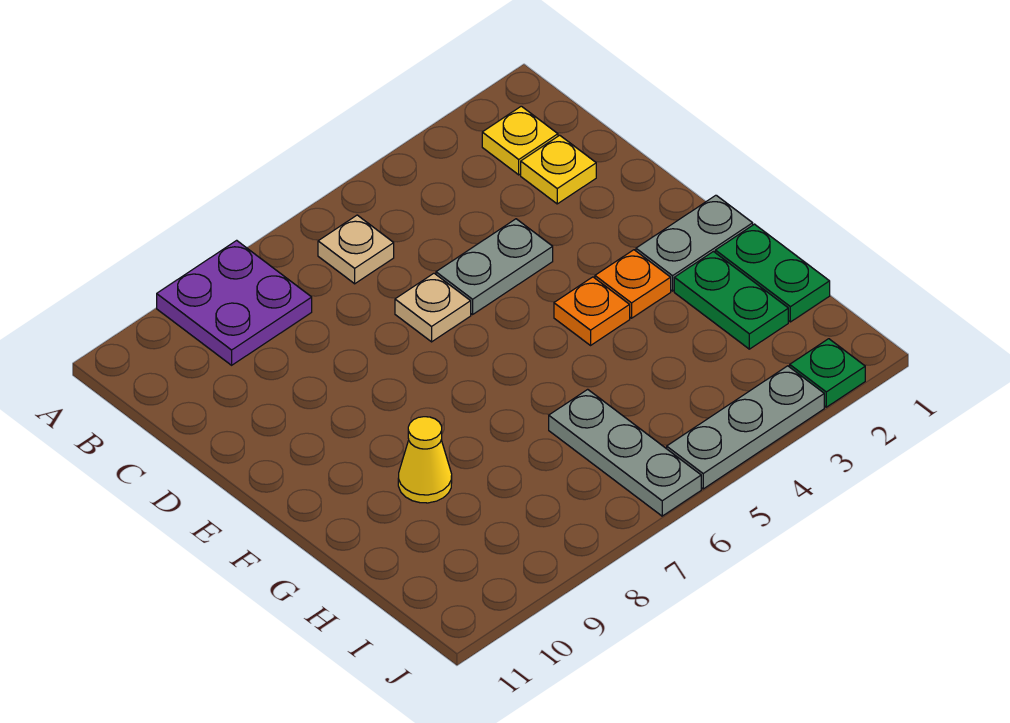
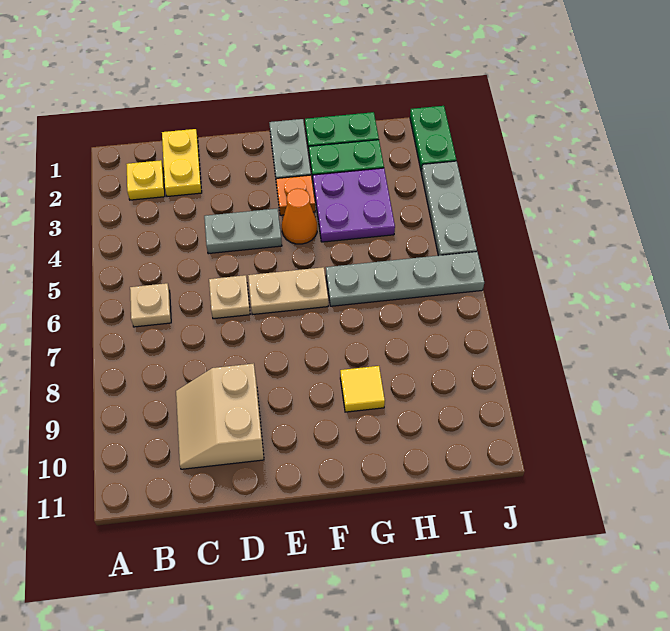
purple 2x2 plate [157,240,312,365] -> purple 2x2 plate moved to [313,168,395,242]
yellow 1x1 plate [521,135,596,204] -> yellow 1x2 plate [162,129,202,197]
none -> tan 2x2 slope [176,363,264,469]
grey 1x2 plate [436,219,553,315] -> grey 1x2 plate turned to [204,208,282,254]
none -> tan 1x2 plate [248,267,328,315]
orange 1x1 plate [554,277,630,345] -> orange 1x1 cone [282,189,317,244]
yellow 1x1 cone [398,417,452,503] -> yellow 1x1 tile [340,366,385,412]
grey 1x3 plate [549,389,701,516] -> grey 1x4 plate [326,252,484,306]
green 1x1 plate [790,339,865,407] -> green 1x2 plate [410,106,456,172]

